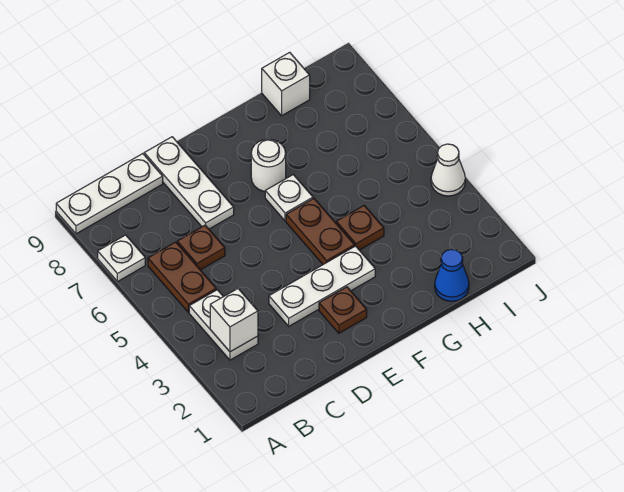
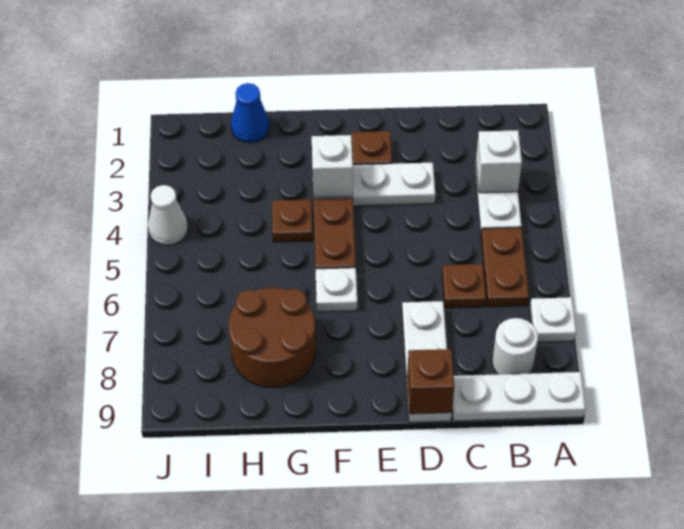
none -> brown 1x1 brick [407,349,454,414]
white 1x1 round brick [251,139,286,191] -> white 1x1 round brick moved to [492,318,538,374]
none -> brown 2x2 round brick [229,288,316,388]
white 1x1 brick [262,52,310,116] -> white 1x1 brick moved to [312,135,353,197]

